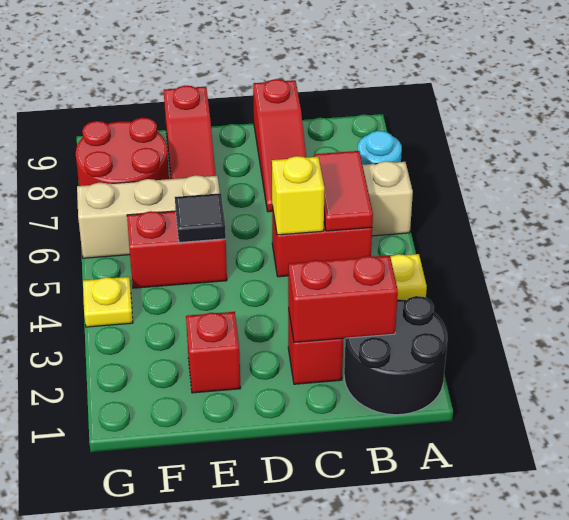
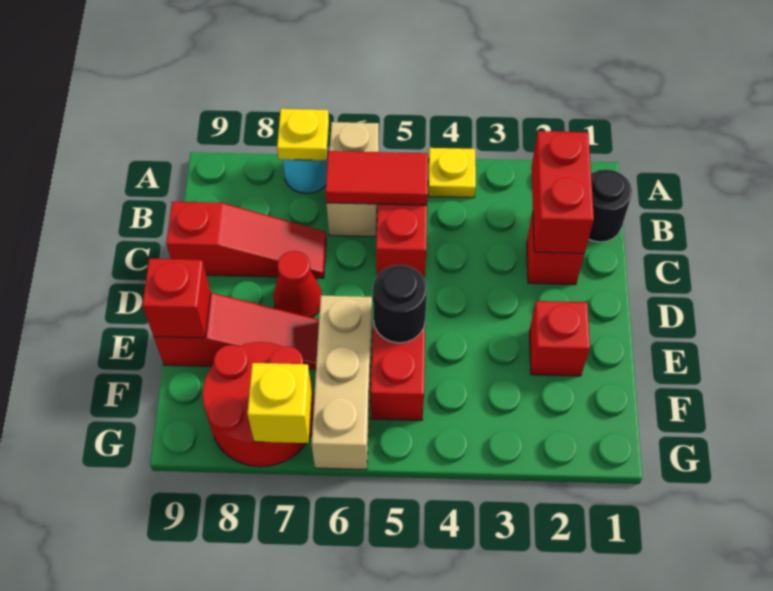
black 2x2 round brick [344,296,447,415] -> black 1x1 round brick [589,169,632,242]
yellow 1x1 brick [272,156,324,235] -> yellow 1x1 brick moved to [247,363,312,443]
none -> red 1x1 cone [273,251,322,318]
black 1x1 tile [175,193,226,242] -> black 1x1 round brick [373,265,427,343]
none -> red 1x1 brick [142,259,211,338]
yellow 1x1 plate [83,277,133,327] -> yellow 1x1 plate moved to [277,109,329,160]

